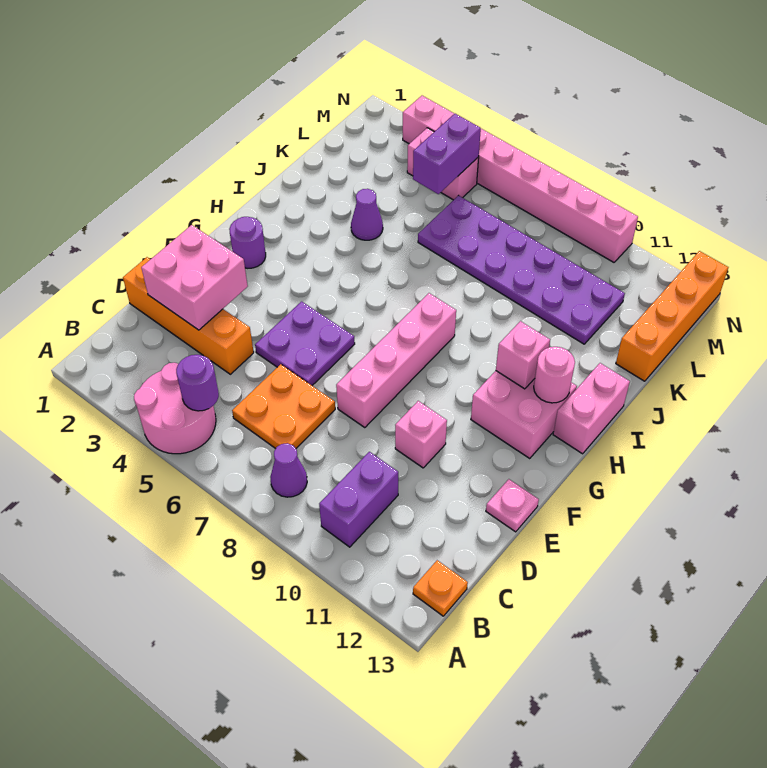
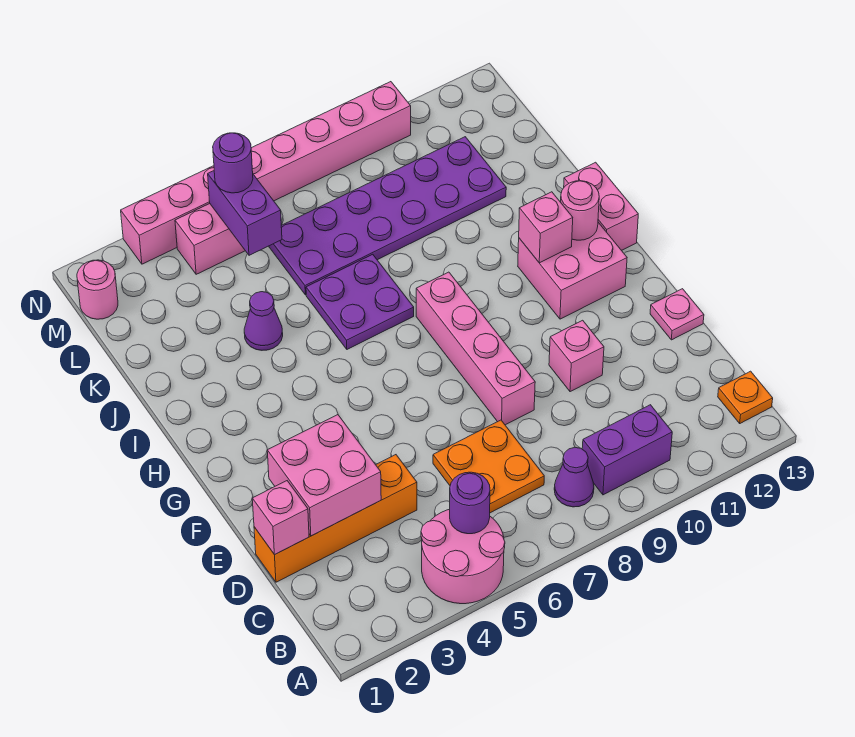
purple 1x2 brick [319,452,398,547] -> purple 1x2 brick turned to [582,405,672,495]
none -> pink 1x1 brick [252,481,309,555]
purple 2x2 plate [255,302,355,385] -> purple 2x2 plate moved to [306,254,414,349]
purple 1x1 round brick [229,217,266,268] -> purple 1x1 round brick moved to [213,133,253,193]
orange 1x4 brick [616,251,728,381] -> none
none -> pink 1x1 round brick [77,260,118,319]

